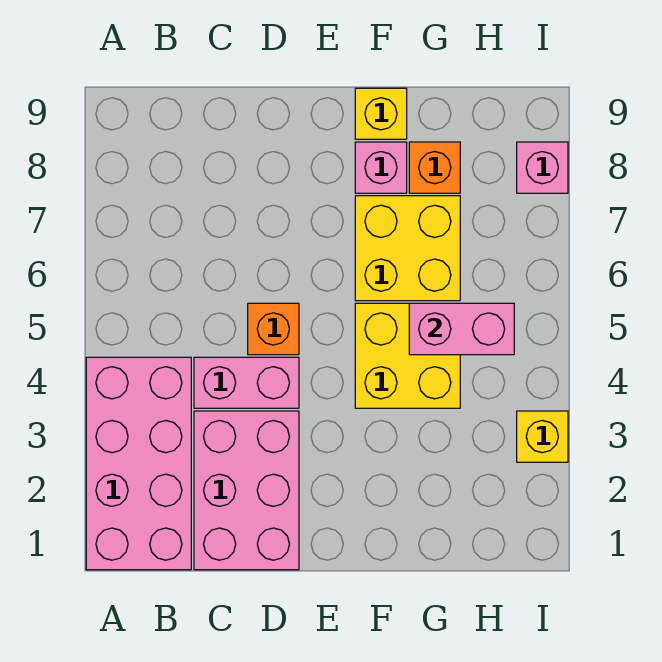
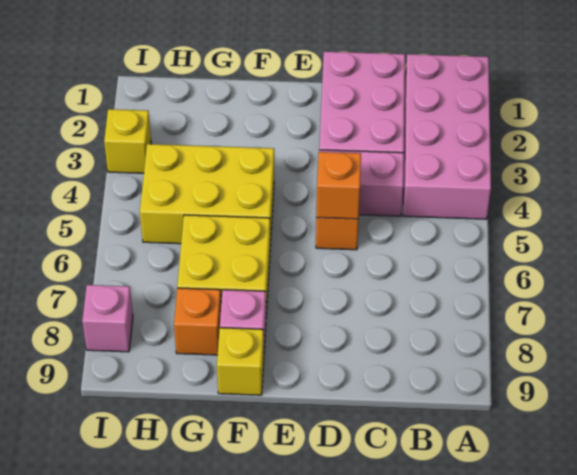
none -> orange 1x1 brick [317,152,361,219]
yellow 2x2 brick [355,303,460,408] -> yellow 2x3 brick [140,144,274,246]
pink 1x2 brick [409,303,514,355] -> none

